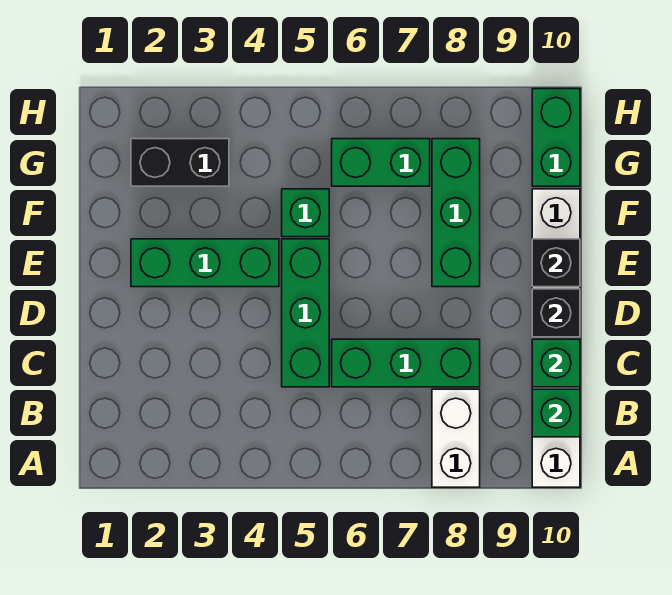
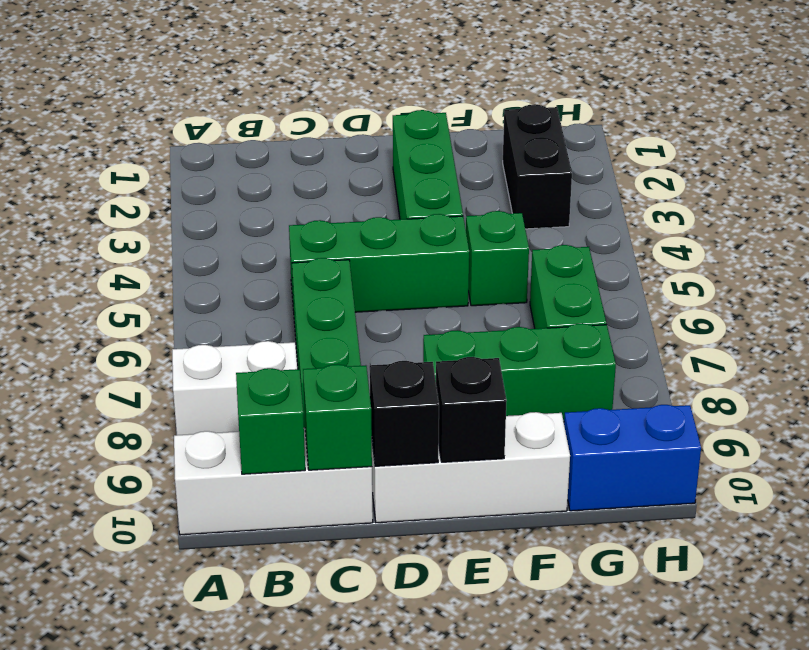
green 1x2 brick [532,89,580,186] -> blue 1x2 brick [564,405,701,511]

